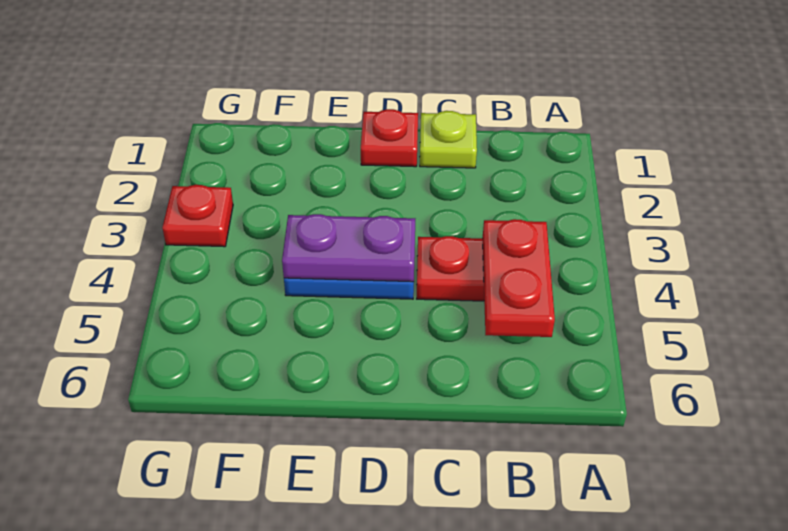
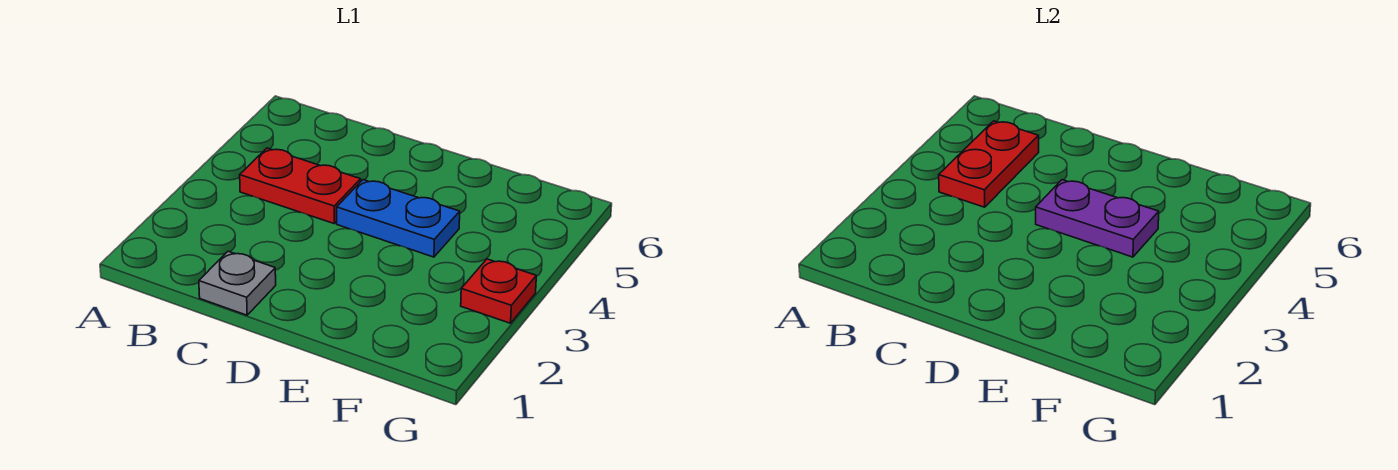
lime 1x1 plate [420,111,477,168] -> grey 1x1 plate [199,251,276,315]
red 1x1 plate [361,109,418,167] -> none

